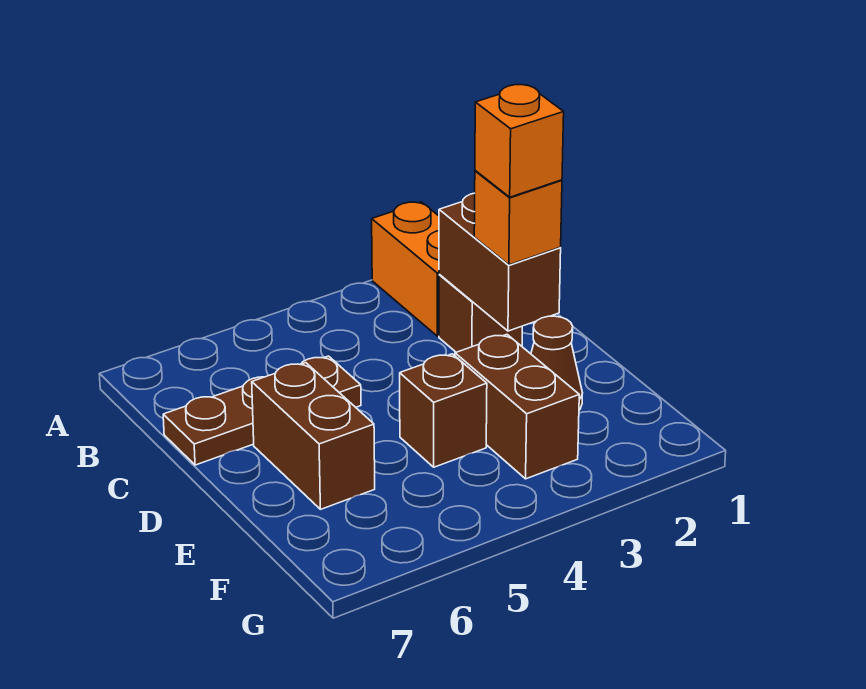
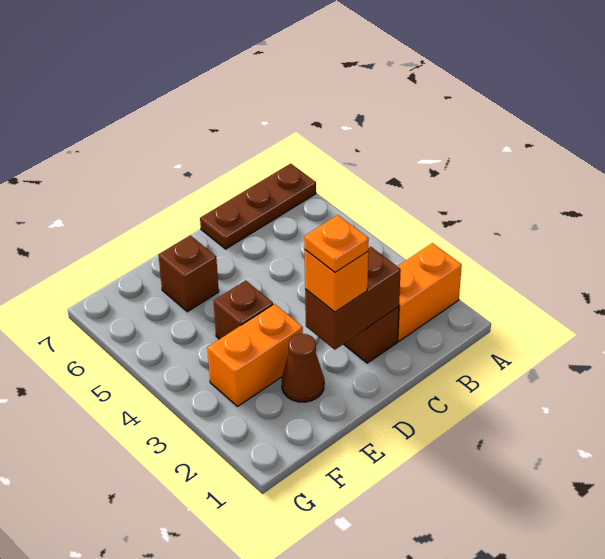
brown 1x3 plate [163,356,361,465] -> brown 1x3 plate turned to [200,164,316,249]
orange 1x1 brick [475,85,564,197] -> orange 1x1 plate [304,215,369,272]
brown 1x2 brick [252,363,375,509] -> brown 1x1 brick [158,235,219,312]
brown 1x2 brick [455,334,579,479] -> orange 1x2 brick [207,304,303,406]

